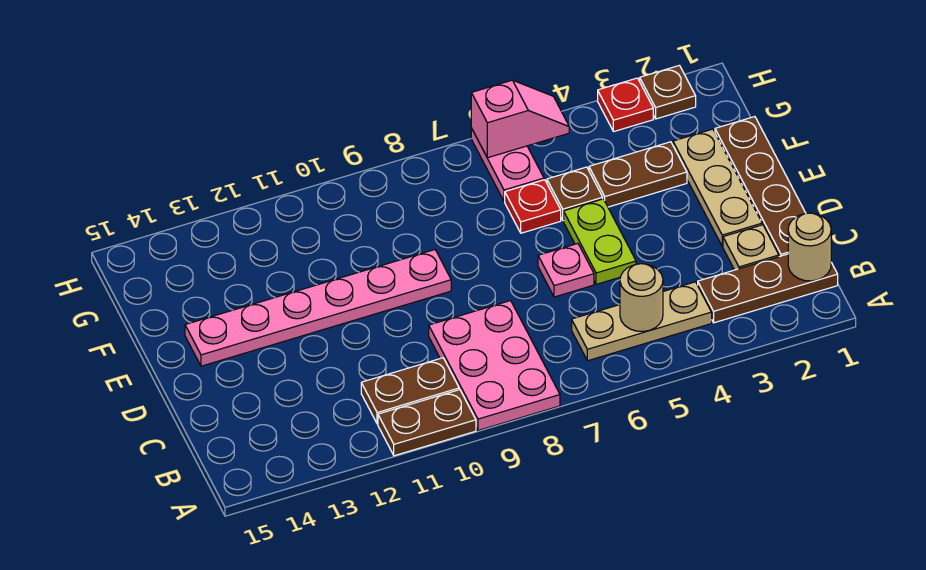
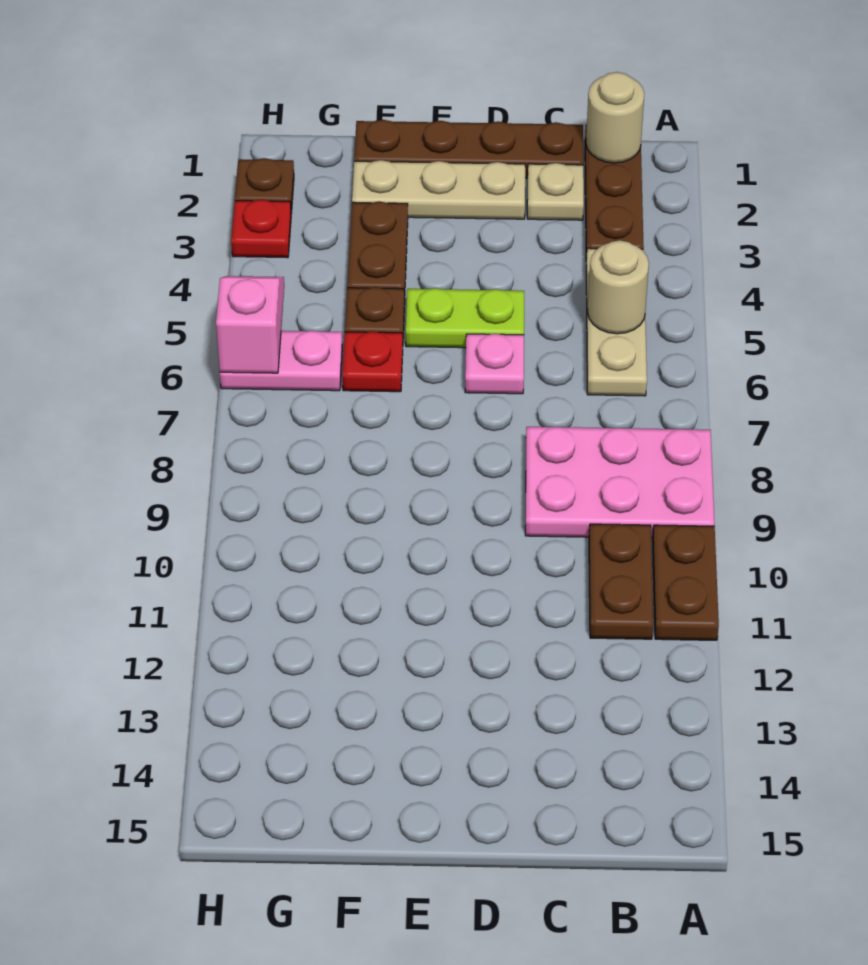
pink 1x6 plate [185,250,451,366] -> none

